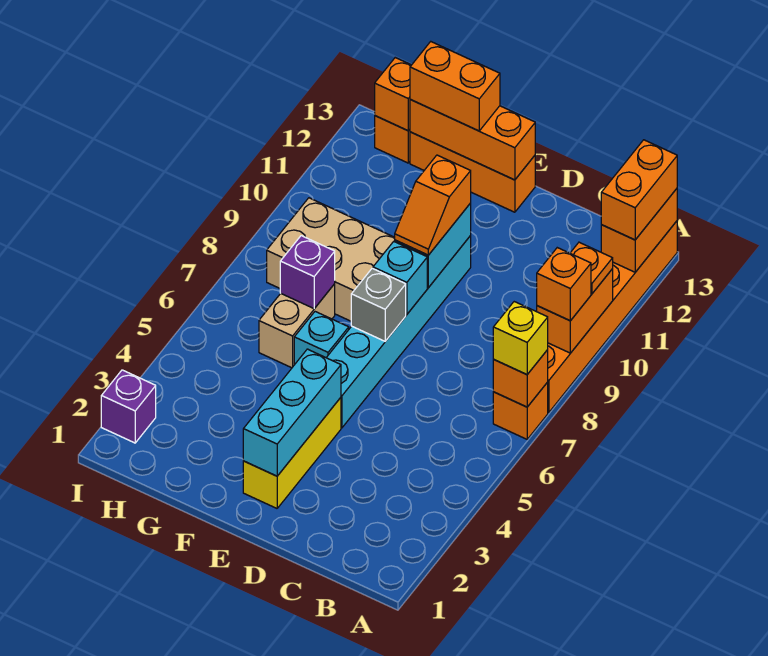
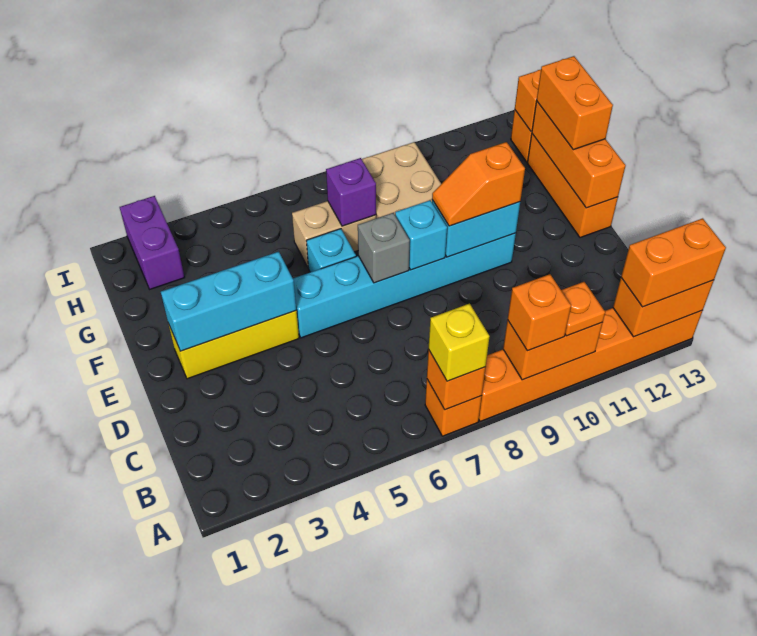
purple 1x1 brick [101,370,156,443] -> purple 1x2 brick [120,196,185,289]

